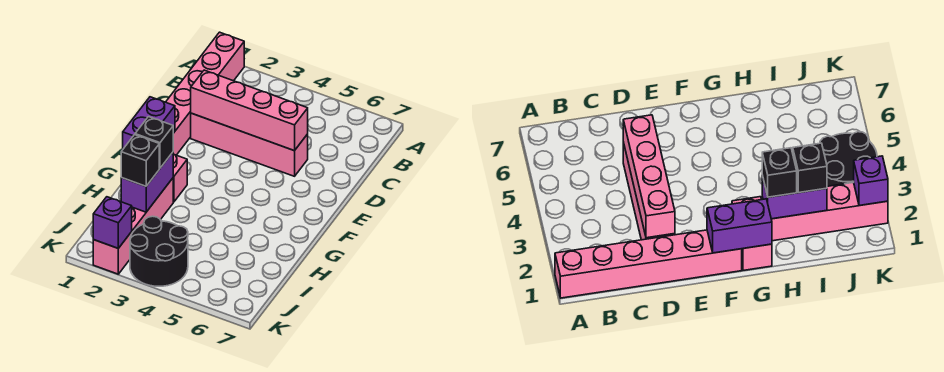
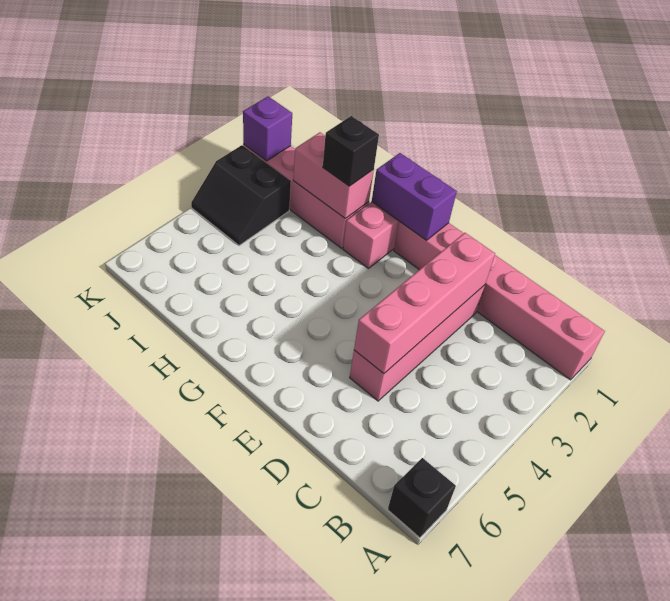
purple 1x2 brick [121,152,173,212] -> pink 1x2 brick [293,132,374,219]
black 1x1 brick [121,135,159,186] -> black 1x1 brick moved to [388,458,456,538]
black 2x2 round brick [130,216,188,286] -> black 2x2 slope [191,145,291,246]

